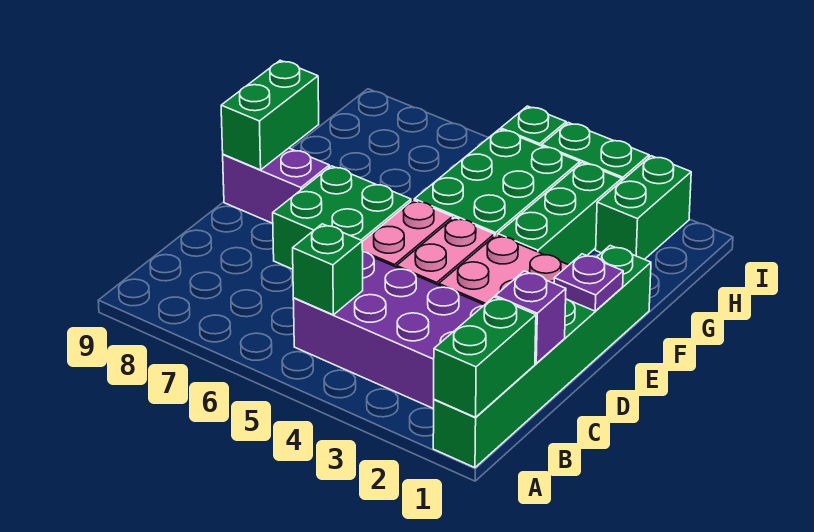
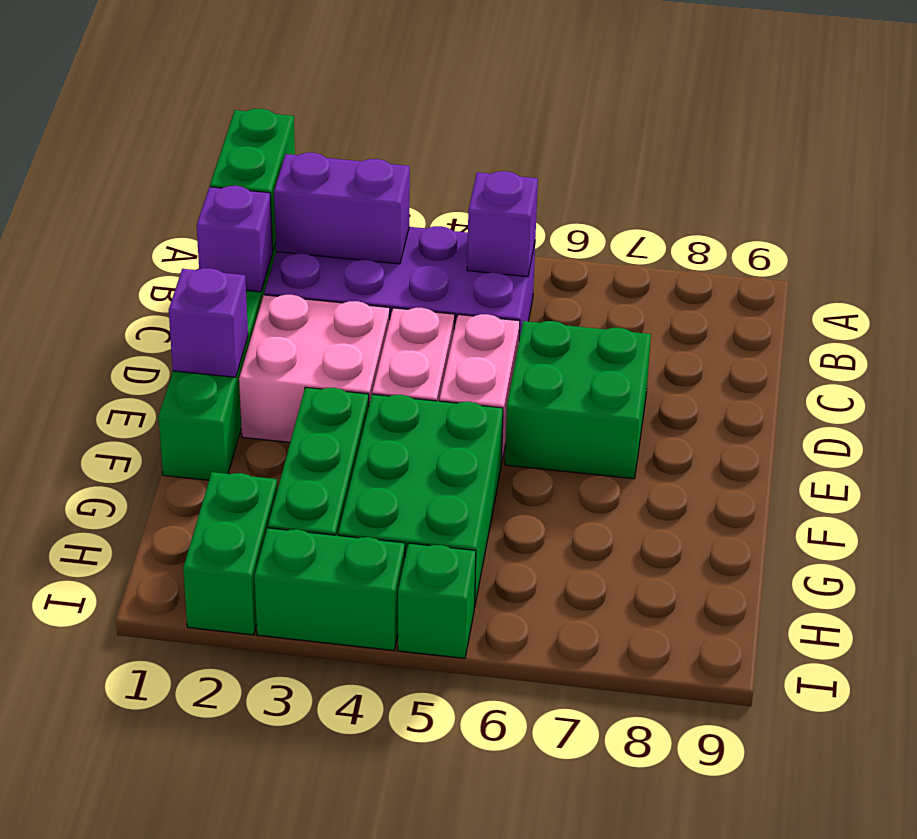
green 1x1 brick [293,224,363,315] -> purple 1x1 brick [467,171,538,277]
purple 1x1 plate [554,254,623,311] -> purple 1x1 brick [169,268,248,377]
purple 1x2 brick [223,148,329,223] -> purple 1x2 brick moved to [274,153,410,264]
green 1x2 brick [221,60,319,170] -> none

